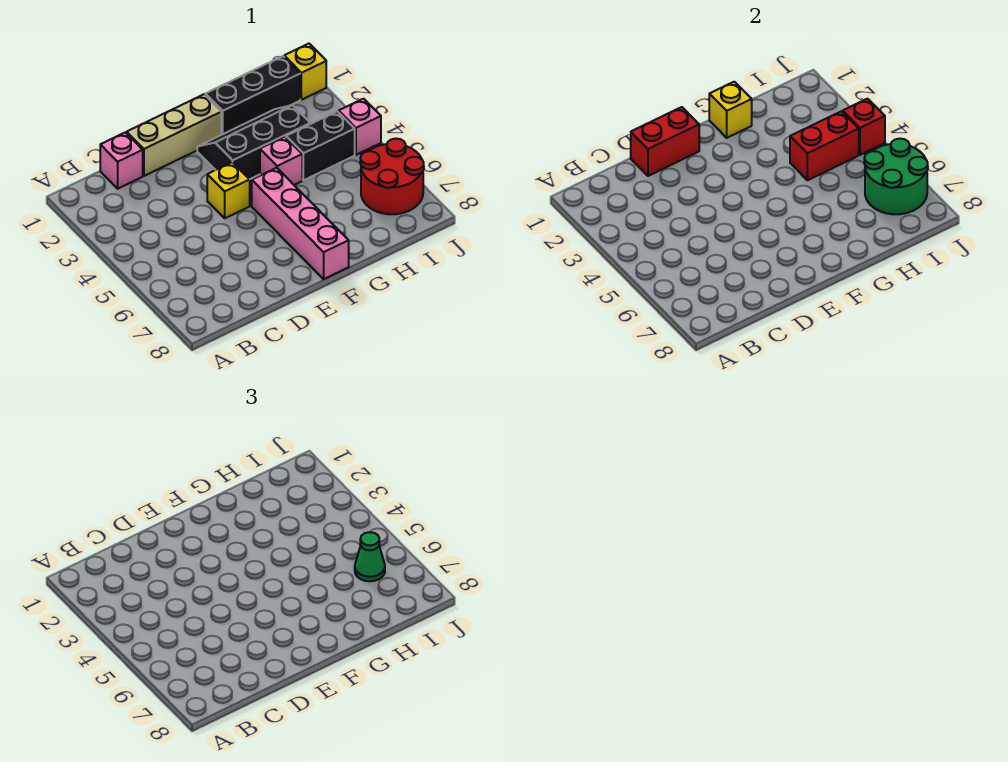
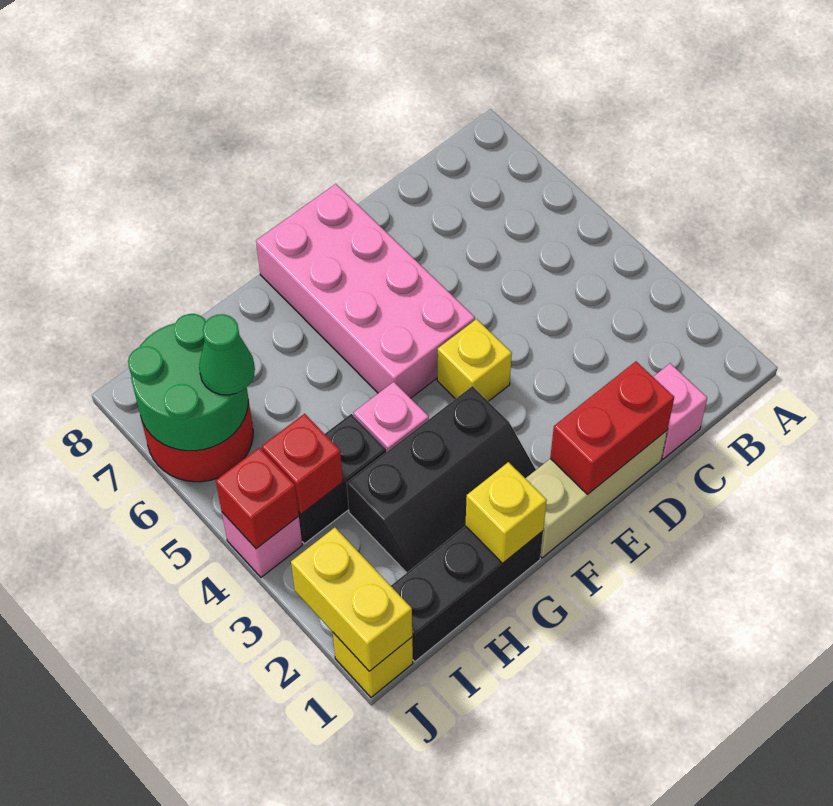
pink 1x4 brick [252,168,349,279] -> pink 2x4 brick [256,184,475,398]
red 1x2 brick [790,111,859,180] -> red 1x1 brick [262,414,343,514]
none -> yellow 1x2 brick [291,527,412,671]

